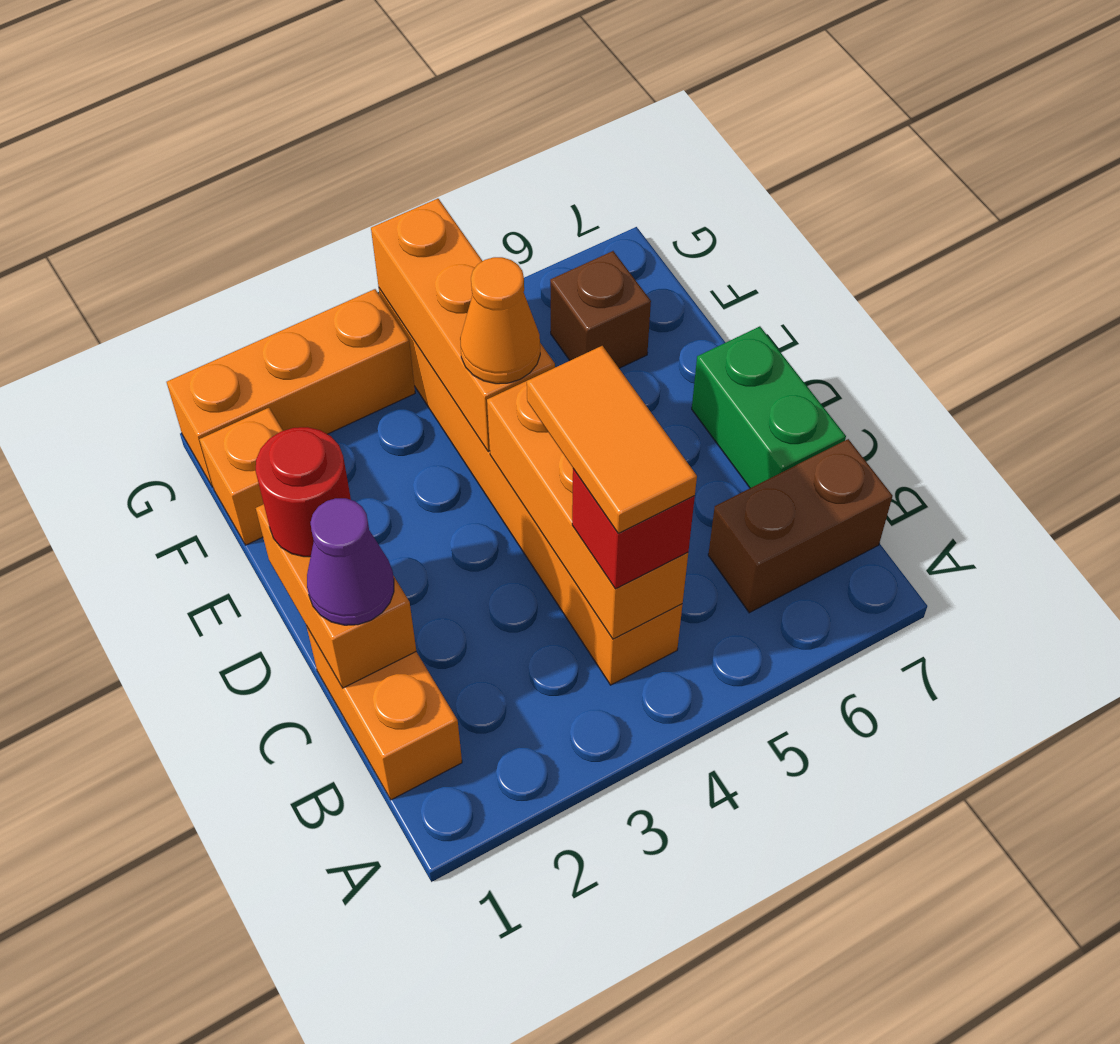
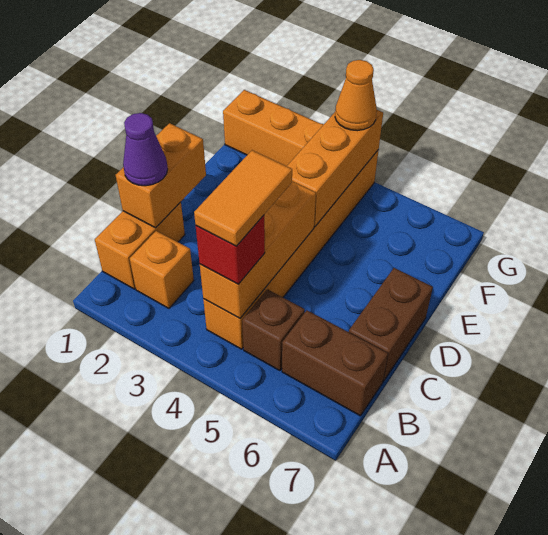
green 1x2 brick [692,326,846,488] -> brown 1x2 brick [349,268,433,381]
red 1x1 round brick [256,427,351,557] -> none
orange 1x1 cone [460,257,540,384] -> orange 1x1 cone moved to [335,60,377,131]
orange 1x1 brick [199,408,283,545] -> orange 1x1 brick moved to [130,231,194,308]
brown 1x1 brick [550,251,651,368] -> brown 1x1 brick moved to [242,289,305,371]

